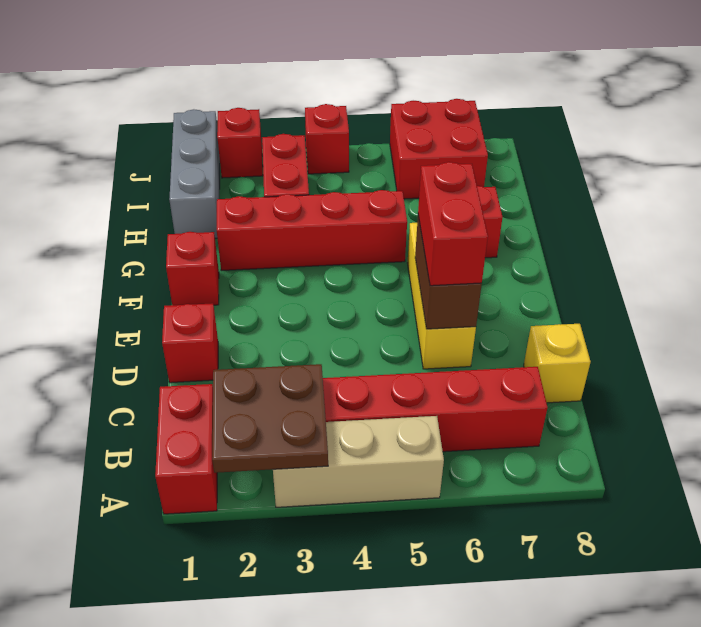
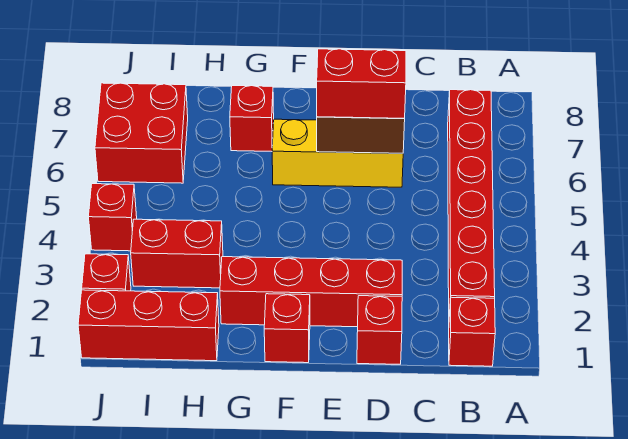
red 1x2 brick [155,384,217,514] -> red 1x1 brick [449,297,495,366]
brown 2x2 plate [212,364,328,473] -> none
tan 1x3 brick [273,416,444,507] -> none
yellow 1x1 brick [524,324,591,403] -> none
red 1x4 brick [217,190,407,271] -> red 1x4 brick turned to [220,257,402,327]
grey 1x3 brick [169,109,220,238] -> red 1x3 brick [78,290,219,361]

